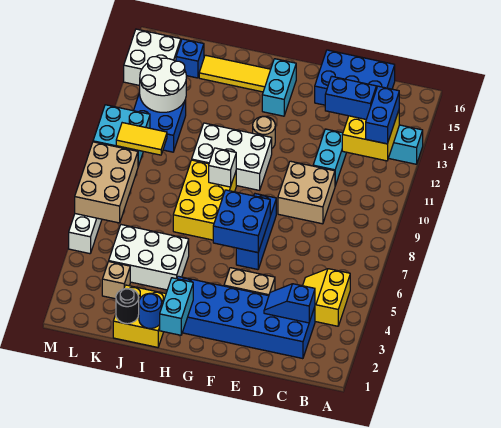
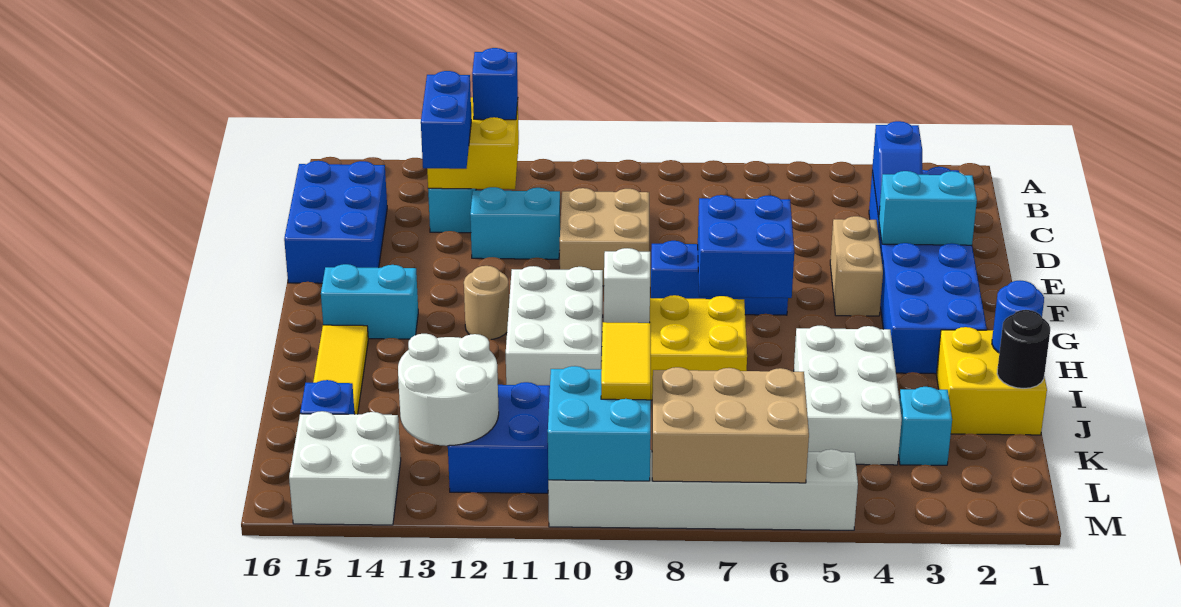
yellow 2x2 slope [303,269,350,326] -> none
blue 1x2 brick [366,86,399,144] -> blue 1x1 brick [472,48,518,120]
cyan 1x2 brick [160,278,193,335] -> cyan 1x2 brick moved to [879,171,977,245]
tan 1x1 brick [102,262,130,299] -> cyan 1x1 brick [899,387,952,465]

